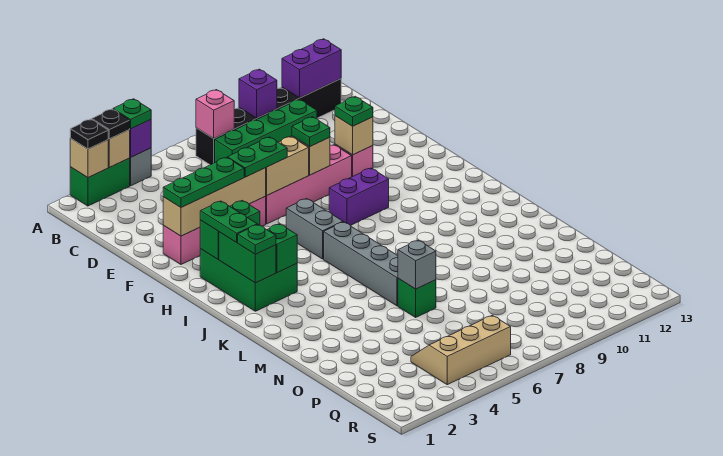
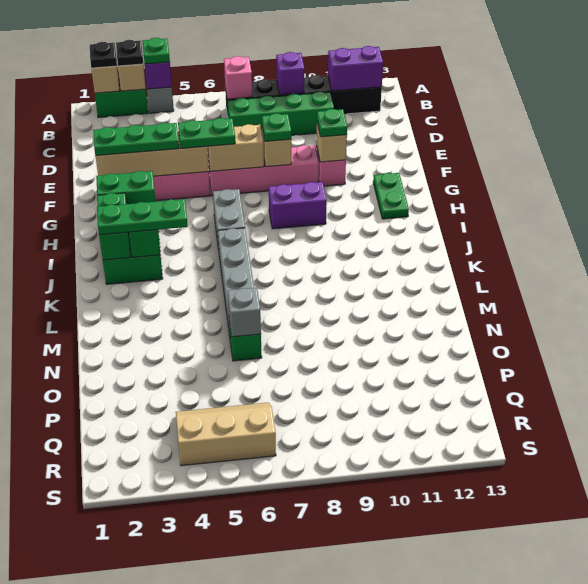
green 1x2 plate [200,201,257,242] -> green 1x2 plate moved to [373,173,409,219]
green 1x1 plate [238,224,276,254] -> green 1x3 plate [97,199,188,235]

